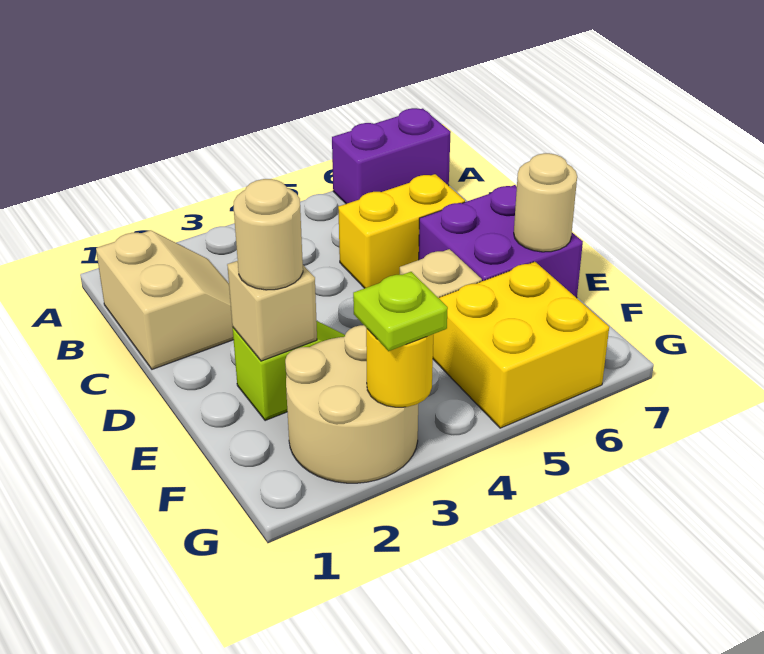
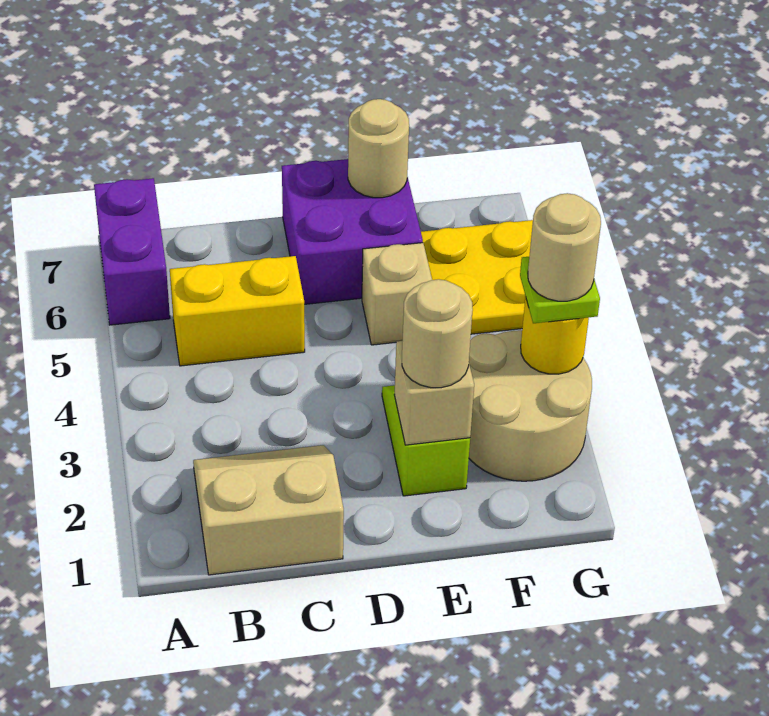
yellow 1x2 brick [338,174,465,288] -> yellow 1x2 brick turned to [170,256,305,366]
yellow 2x2 brick [433,262,609,428] -> yellow 2x2 plate [421,220,533,334]
none -> tan 1x1 round brick [528,193,601,301]

